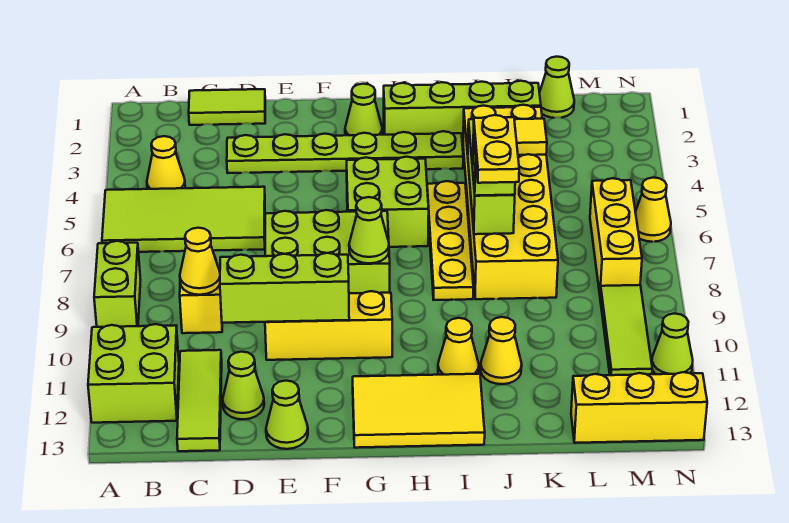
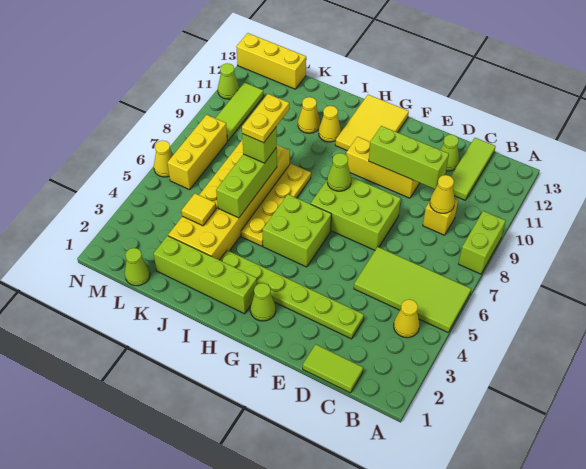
lime 2x2 brick [88,324,179,423] -> none
lime 1x1 cone [266,381,308,449] -> none
yellow 2x3 tile [353,374,485,448] -> yellow 2x3 tile turned to [335,95,409,151]

